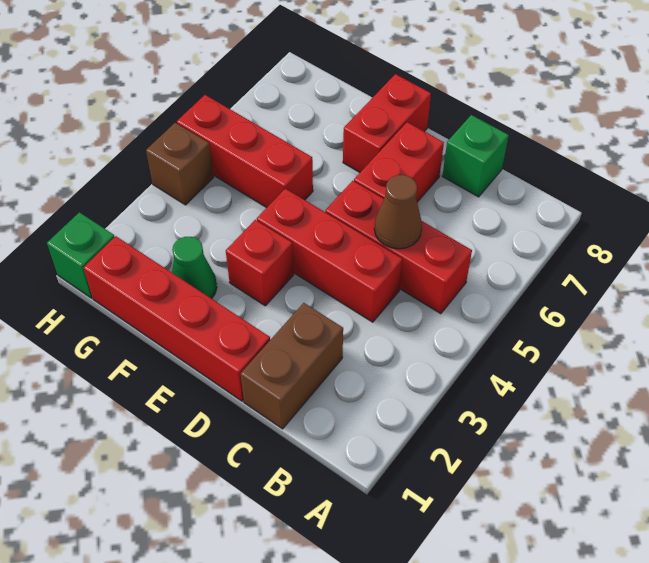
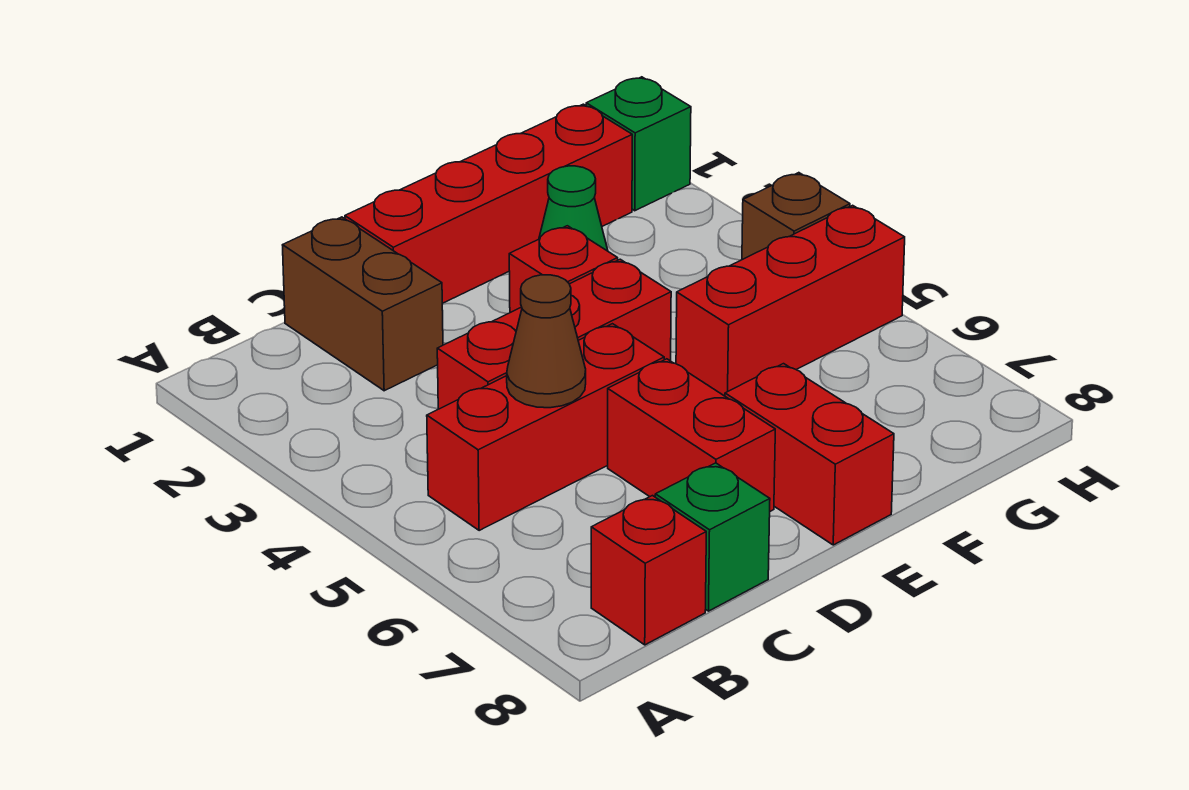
none -> red 1x1 brick [591,496,706,645]

